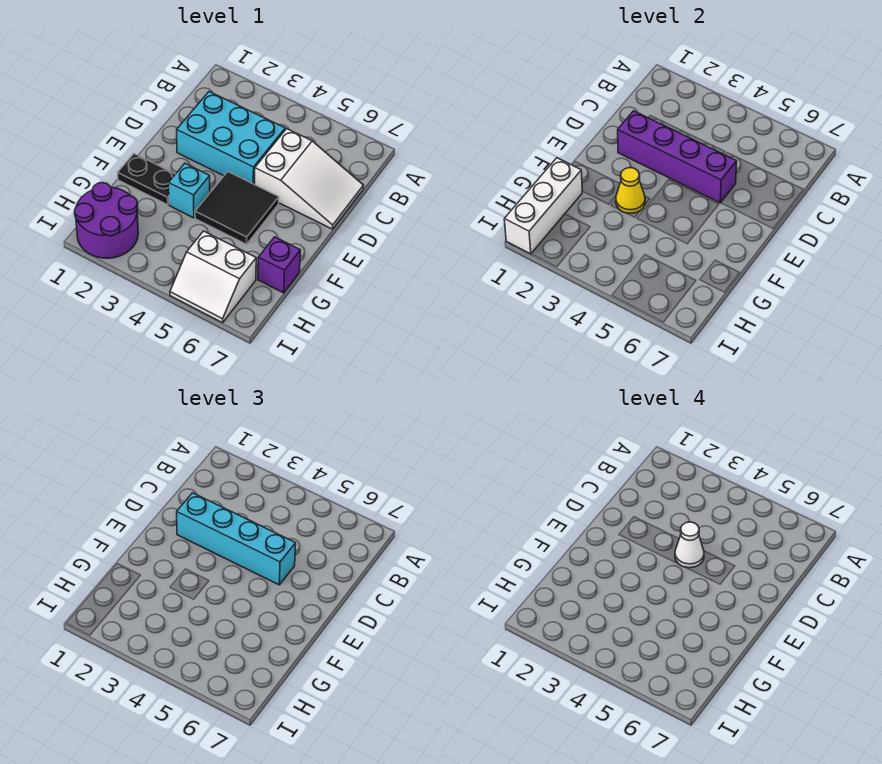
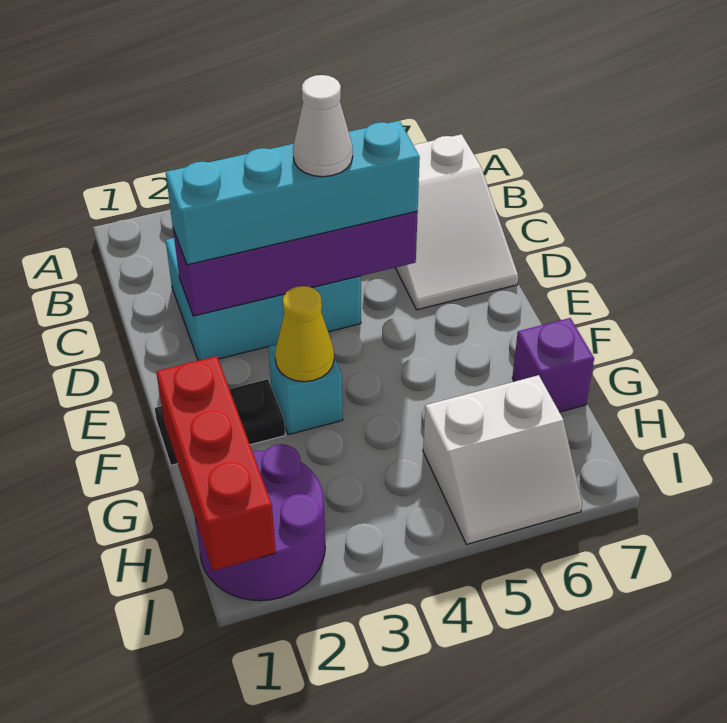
white 2x3 slope [255,129,363,229] -> white 2x3 slope turned to [395,134,518,310]
black 2x2 tile [195,172,279,244] -> none
white 1x3 brick [504,158,582,254] -> red 1x3 brick [156,356,276,571]

